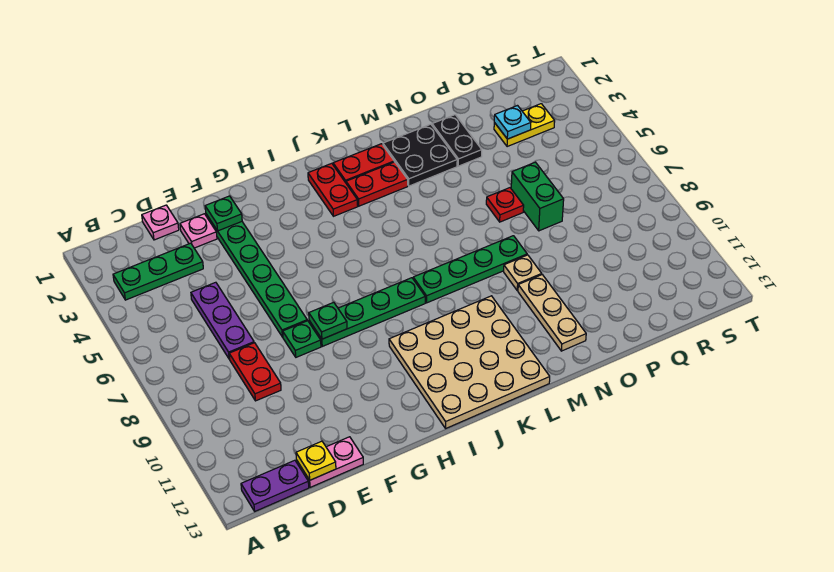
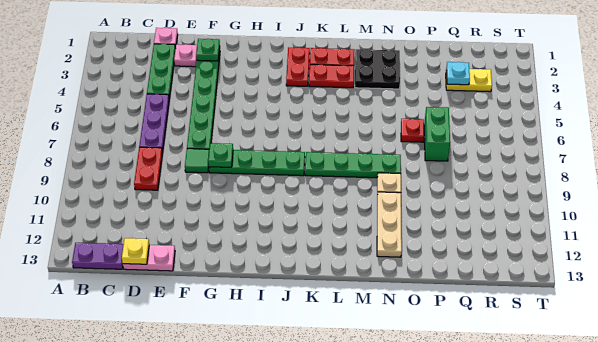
green 1x3 plate [113,243,203,300] -> green 1x3 plate turned to [147,44,176,99]
green 1x1 plate [283,321,321,357] -> green 1x1 tile [185,149,209,173]
tan 4x4 plate [389,296,550,428] -> none
black 1x2 plate [432,115,482,166] -> none

